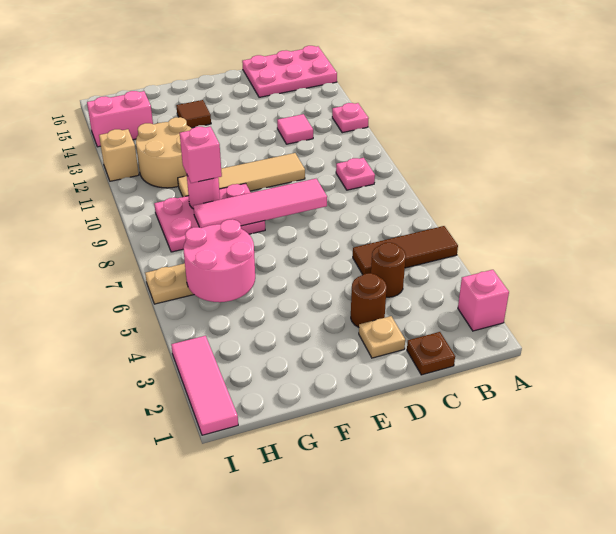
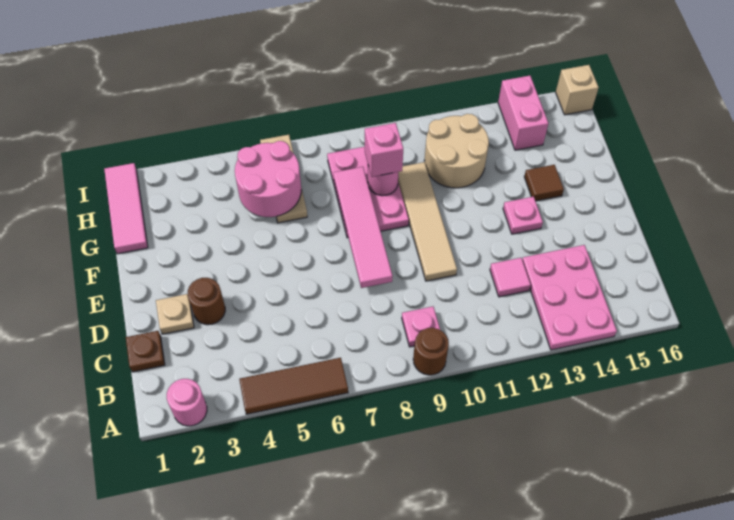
pink 1x1 brick [458,270,509,331] -> pink 1x1 round brick [167,379,207,426]
brown 1x3 tile [353,226,458,275] -> brown 1x3 tile turned to [239,358,348,414]
pink 1x1 plate [332,103,369,133] -> pink 1x1 plate moved to [503,197,543,234]
pink 2x3 plate [242,46,337,97] -> pink 2x3 plate moved to [522,245,617,350]
brown 1x1 round brick [371,243,406,297] -> brown 1x1 round brick moved to [413,328,449,375]
pink 1x3 tile [171,336,238,435] -> pink 1x3 tile turned to [104,163,148,254]
tan 1x1 brick [99,129,139,181] -> tan 1x1 brick moved to [556,65,599,115]

